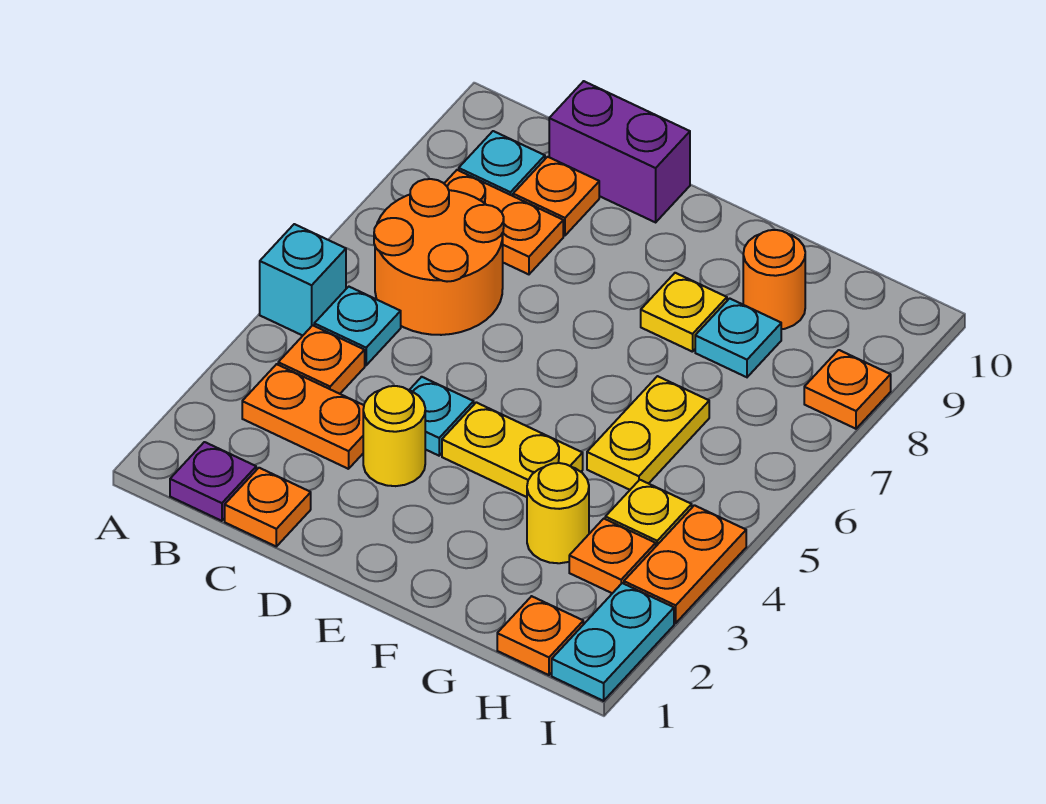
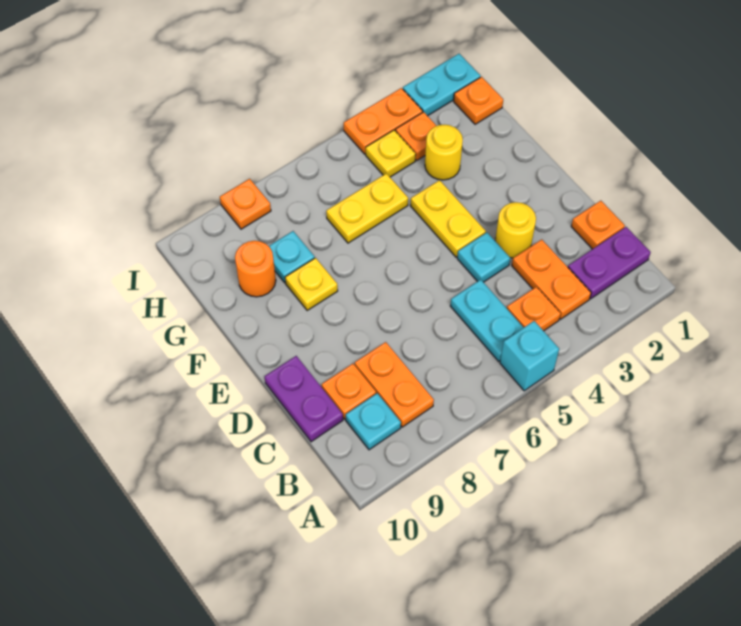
purple 1x1 plate [170,442,256,521] -> purple 1x2 plate [568,227,651,299]
cyan 1x1 plate [314,287,401,365] -> cyan 1x2 plate [450,280,524,361]
orange 2x2 round brick [374,179,504,335] -> none
purple 1x2 brick [549,81,690,222] -> purple 1x2 plate [265,356,343,442]

